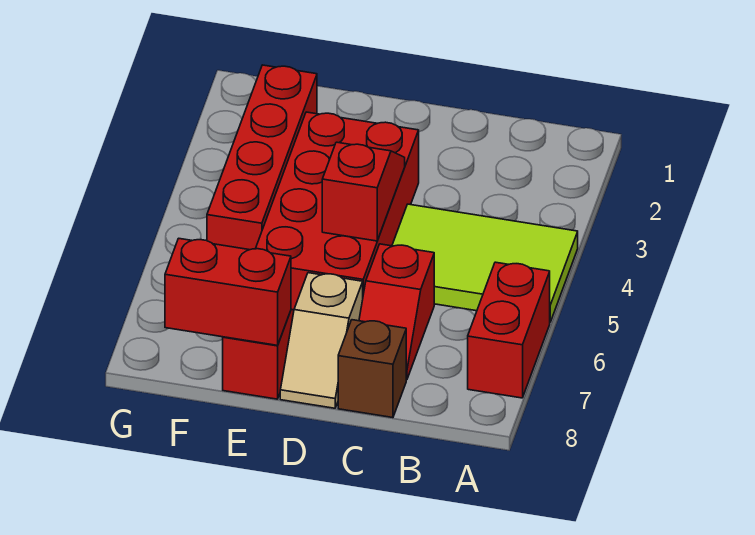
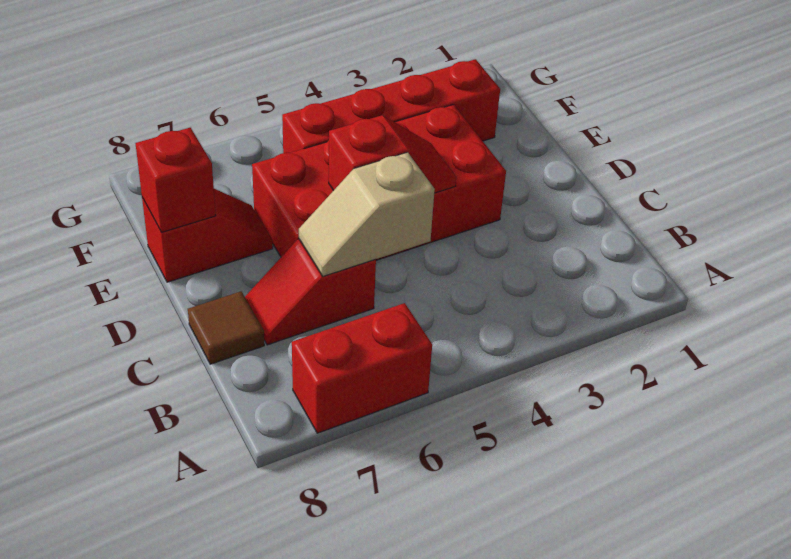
lime 2x3 tile [392,204,578,322] -> none
brown 1x1 brick [338,320,406,418] -> brown 1x1 tile [188,291,264,364]
tan 1x2 slope [280,273,363,408] -> tan 1x2 slope moved to [299,152,435,276]
red 1x2 brick [165,238,291,345] -> red 1x1 brick [136,128,216,232]

